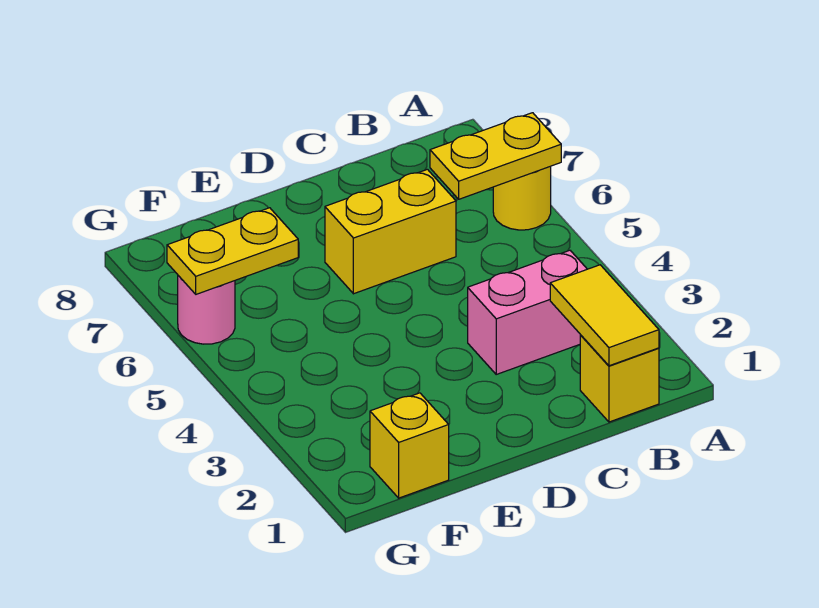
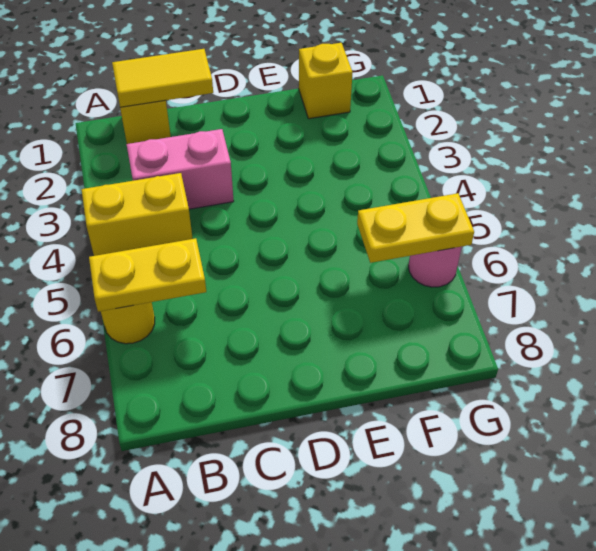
yellow 1x2 tile [550,265,659,366] -> yellow 1x2 tile turned to [112,49,213,107]
yellow 1x2 brick [325,169,456,294] -> yellow 1x2 brick moved to [81,173,193,256]

